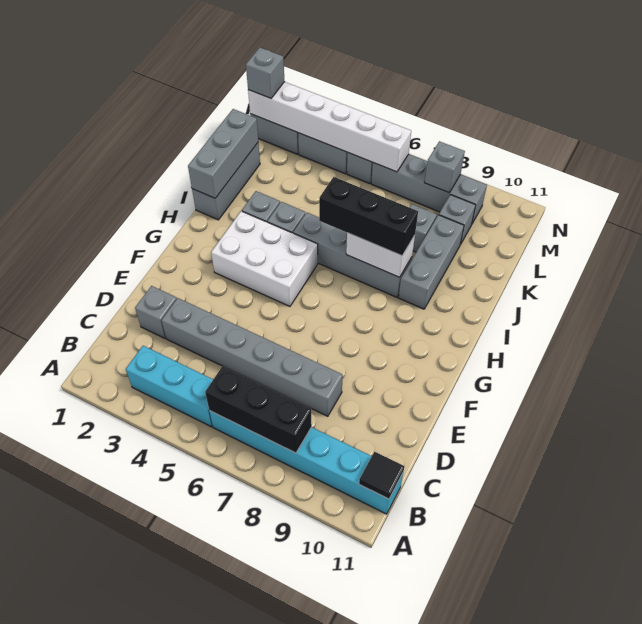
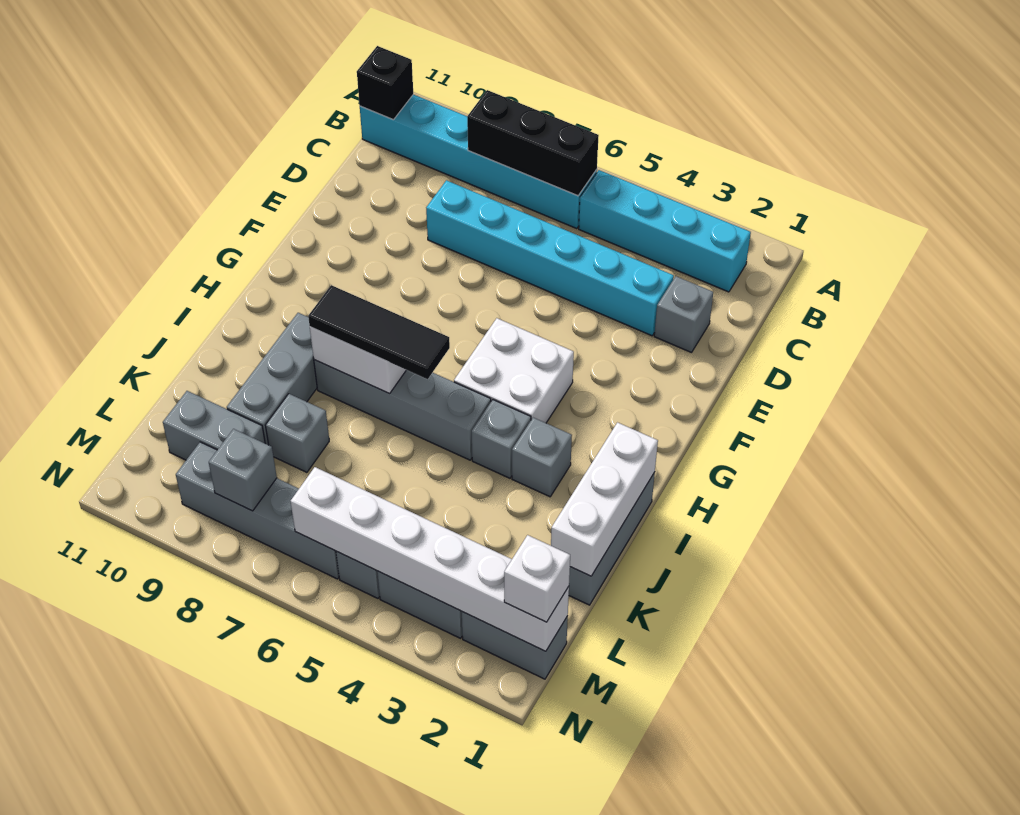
cyan 1x3 brick [126,346,213,427] -> cyan 1x4 brick [579,170,751,292]
black 1x1 tile [359,452,404,499] -> black 1x1 brick [357,46,413,120]
grey 1x6 brick [162,298,343,416] -> cyan 1x6 brick [426,180,674,336]
white 2x3 brick [211,211,318,306] -> white 2x2 brick [454,318,574,423]
grey 1x3 brick [188,109,258,198] -> white 1x3 brick [551,423,658,576]
black 1x3 brick [319,177,418,256] -> black 1x3 tile [308,285,450,379]
grey 1x1 brick [439,195,476,245] -> grey 1x2 brick [163,391,265,460]
grey 1x1 brick [246,47,285,98] -> white 1x1 brick [504,535,570,622]

